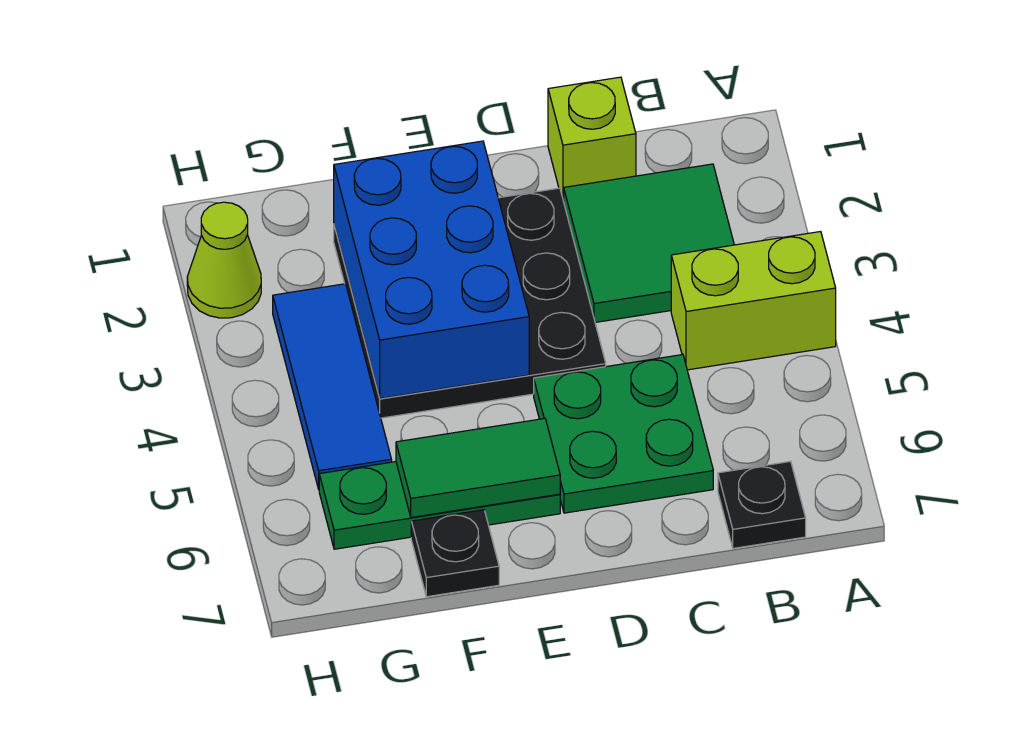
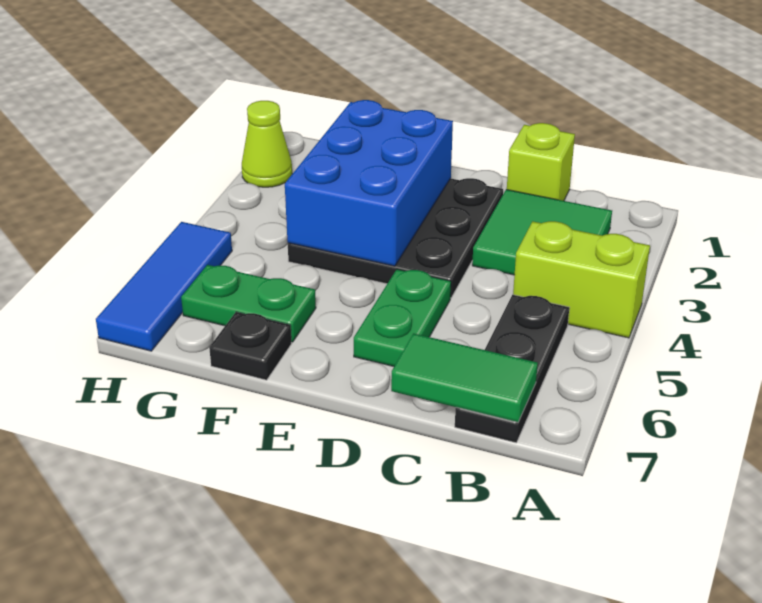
black 1x1 plate [718,461,806,548] -> black 1x3 plate [455,295,569,443]
green 2x2 plate [534,355,713,513] -> green 1x2 plate [354,269,451,366]
green 1x3 plate [319,462,560,549] -> green 1x2 plate [181,265,316,342]
green 1x2 tile [396,418,560,517] -> green 1x2 tile moved to [391,334,538,422]
blue 1x3 tile [273,284,392,489] -> blue 1x3 tile moved to [96,222,232,351]

